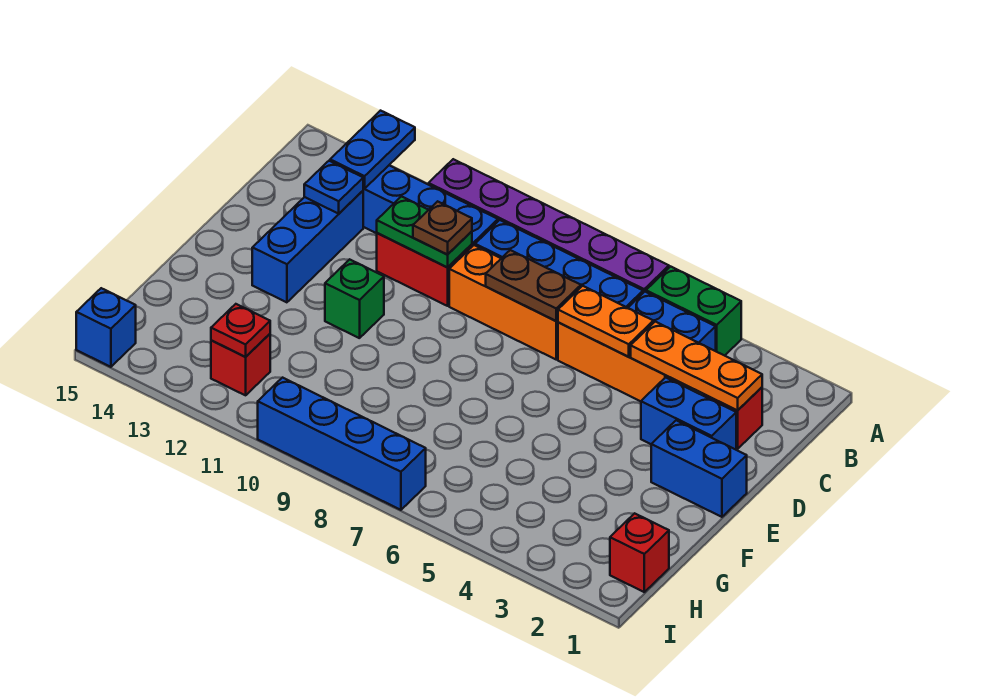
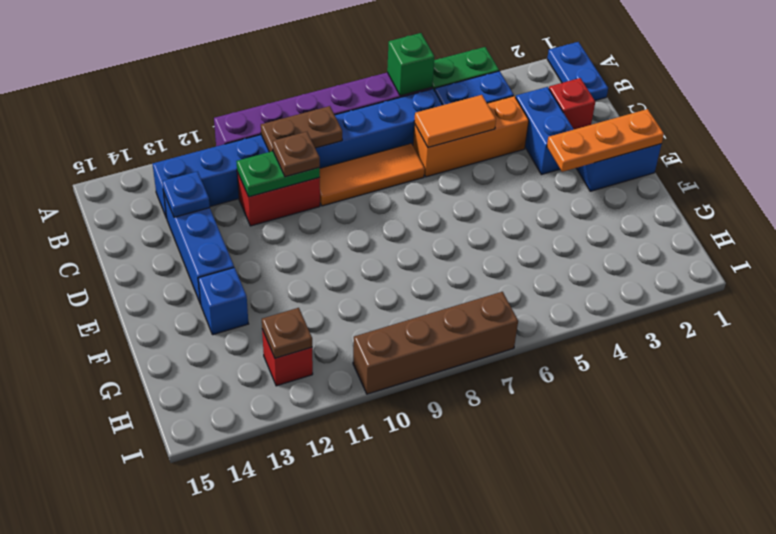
blue 1x2 plate [330,111,415,189] -> blue 1x2 plate moved to [547,42,608,100]
orange 1x3 plate [631,322,762,411] -> orange 1x3 plate moved to [547,109,664,172]
orange 1x2 plate [558,286,653,357] -> orange 1x2 tile [414,95,496,147]
orange 1x3 brick [449,245,558,359] -> orange 1x3 tile [319,144,425,206]
brown 1x2 plate [486,250,581,321] -> brown 1x2 plate moved to [261,106,342,152]
blue 1x2 brick [641,377,736,450] -> blue 1x2 brick turned to [516,87,574,175]
green 1x1 brick [325,259,384,338] -> green 1x1 brick moved to [387,33,434,96]
red 1x1 brick [610,513,669,592] -> none
red 1x1 plate [211,304,270,357] -> brown 1x1 plate [262,308,312,358]
blue 1x4 brick [258,378,426,510] -> brown 1x4 brick [353,292,518,394]
blue 1x1 brick [76,288,136,367] -> blue 1x1 brick moved to [198,268,248,335]

